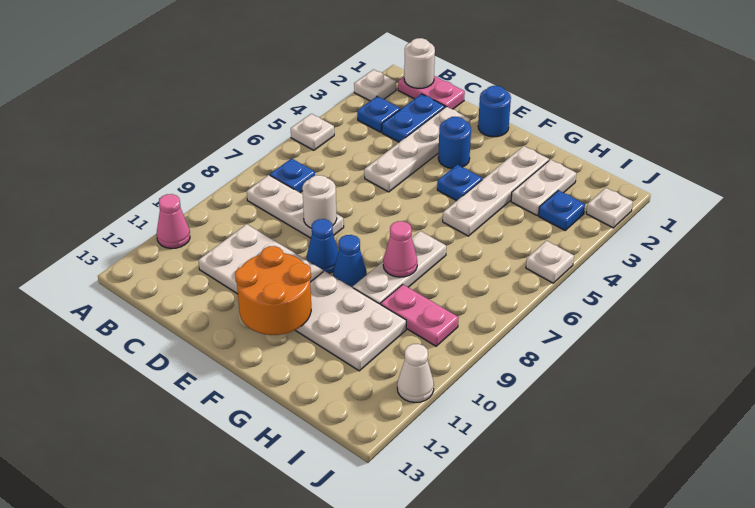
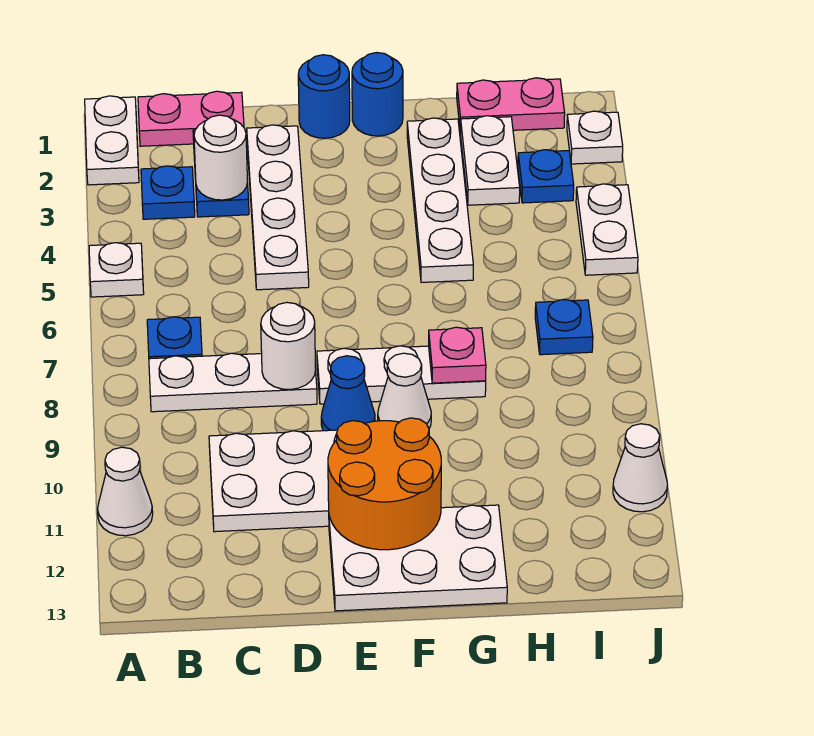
white 1x1 plate [354,70,396,101] -> white 1x2 plate [85,96,139,185]
pink 1x1 cone [157,194,190,249] -> white 1x1 cone [98,447,153,536]
white 1x1 round brick [404,38,435,88] -> white 1x1 round brick moved to [194,115,247,200]
blue 1x1 round brick [438,117,471,168] -> blue 1x1 round brick moved to [352,53,403,136]
blue 1x1 plate [437,165,482,201] -> blue 1x1 plate moved to [535,299,593,355]
blue 1x1 cone [333,235,367,288] -> white 1x1 cone [378,353,431,428]
white 2x3 plate [295,271,406,371] -> white 2x3 plate moved to [329,505,507,611]
white 1x3 plate [353,231,446,304] -> white 1x3 plate turned to [317,346,486,404]
pink 1x1 cone [383,221,417,277] -> pink 1x1 plate [429,327,486,383]
pink 1x2 plate [381,284,459,346] -> pink 1x2 plate moved to [457,78,565,132]
white 1x1 plate [526,241,574,283] -> white 1x2 plate [576,184,638,275]

